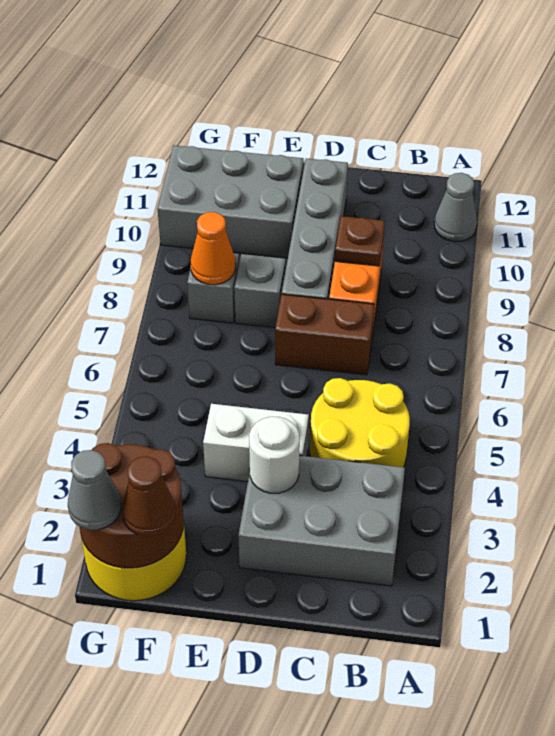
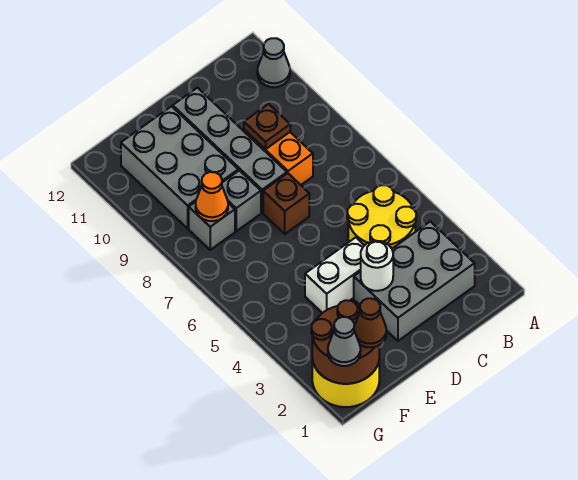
brown 1x2 brick [275,294,374,375] -> brown 1x1 brick [263,173,309,234]
grey 2x3 brick [158,145,303,258] -> grey 2x3 brick turned to [121,106,238,228]

